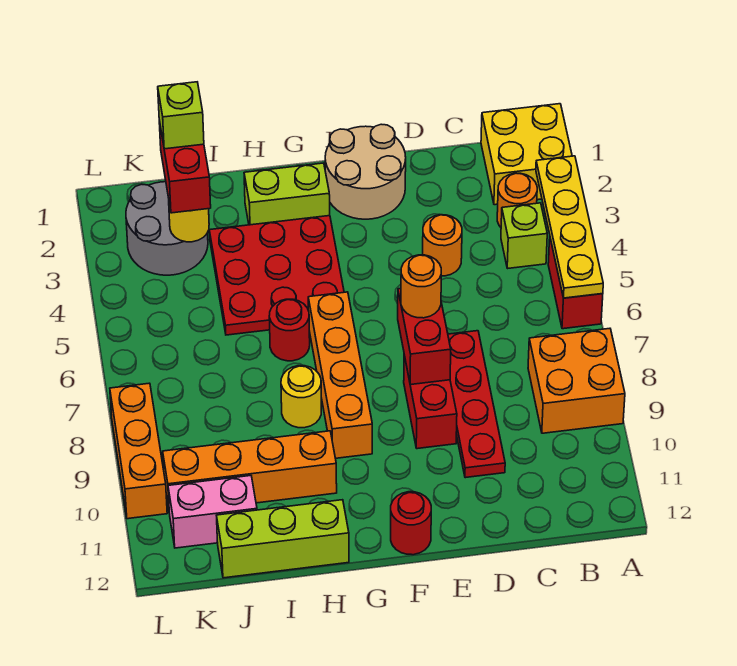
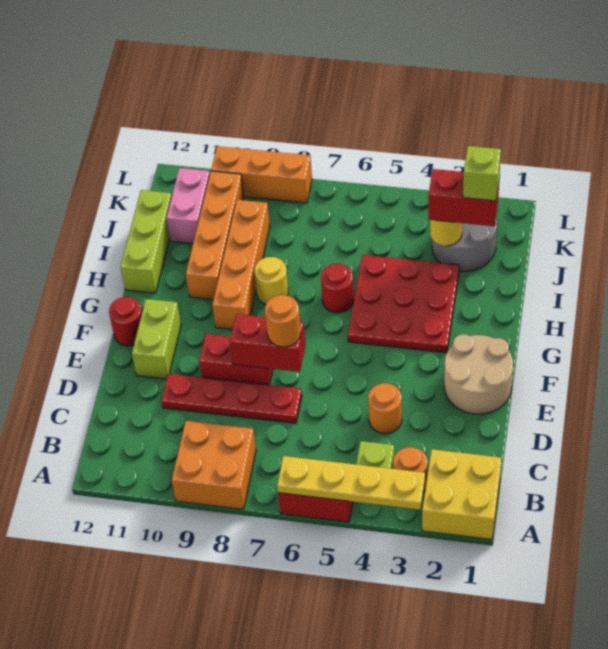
lime 1x2 brick [244,163,330,225] -> lime 1x2 brick moved to [132,299,181,379]
orange 1x4 brick [308,292,372,458] -> orange 1x4 brick turned to [212,200,270,329]

